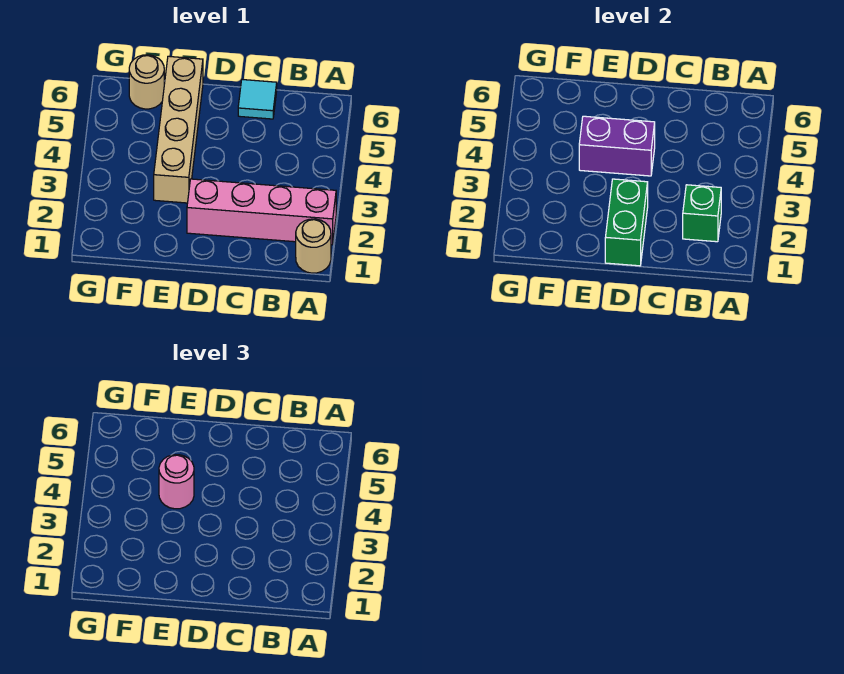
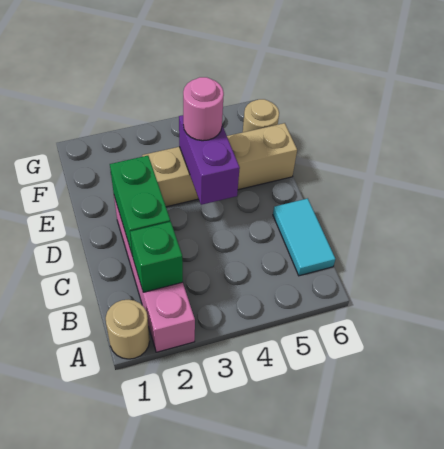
cyan 1x1 tile [238,80,277,119] -> cyan 1x2 tile [273,198,335,276]
green 1x2 brick [605,179,648,266] -> green 1x2 brick turned to [110,156,170,256]

